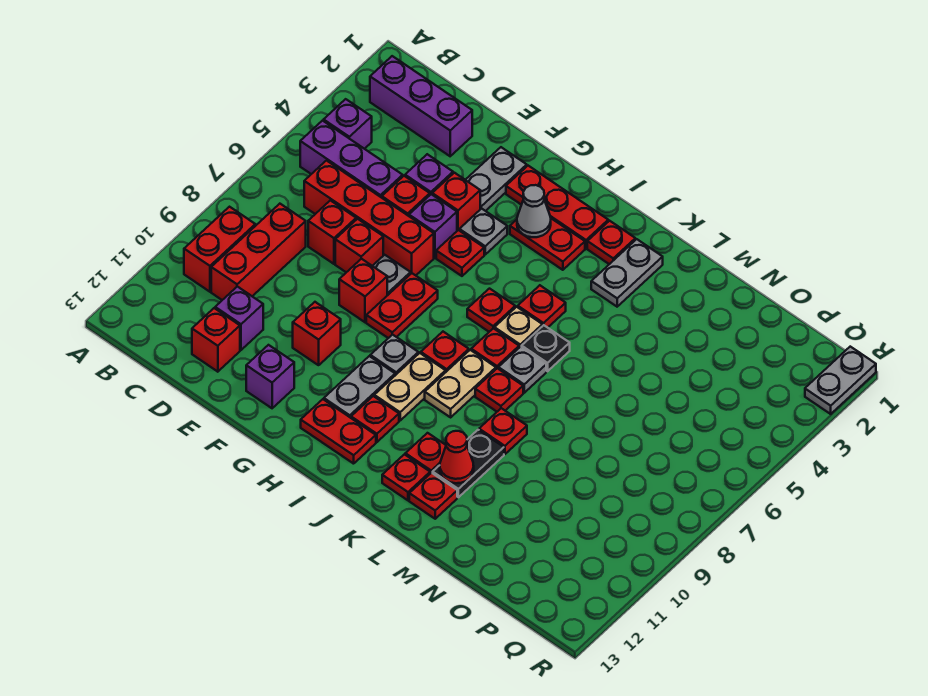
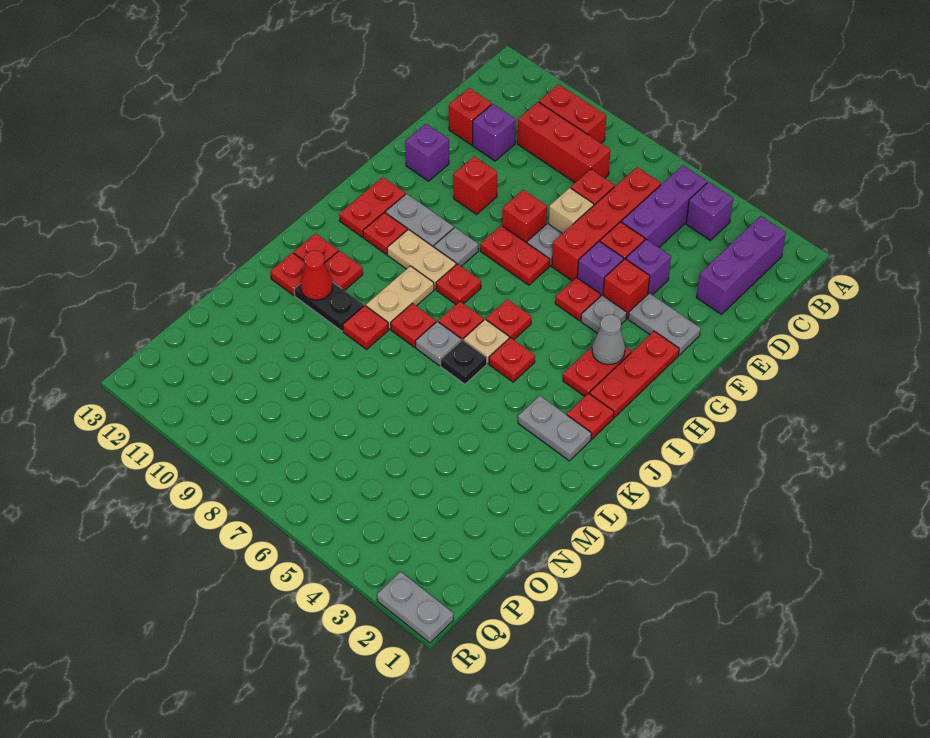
red 1x1 brick [335,219,383,272] -> tan 1x1 brick [549,188,594,234]
tan 1x2 plate [425,350,496,417] -> tan 1x2 plate turned to [366,266,434,329]

